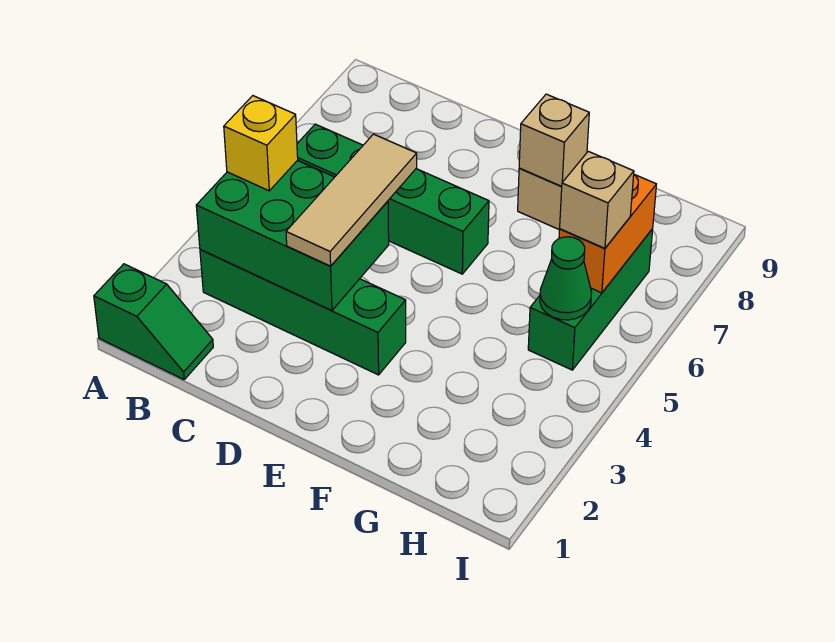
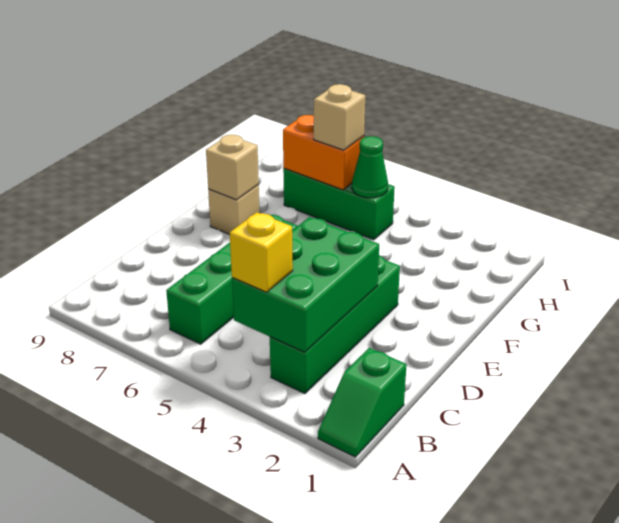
green 1x2 slope [94,264,213,380] -> green 1x2 slope turned to [318,348,407,457]
tan 1x3 tile [286,134,417,266] -> none

